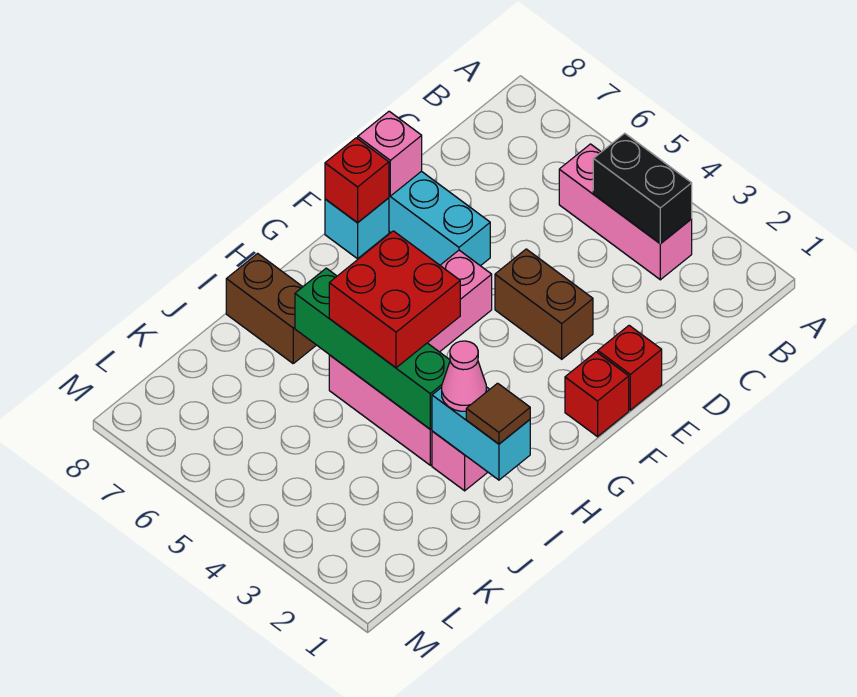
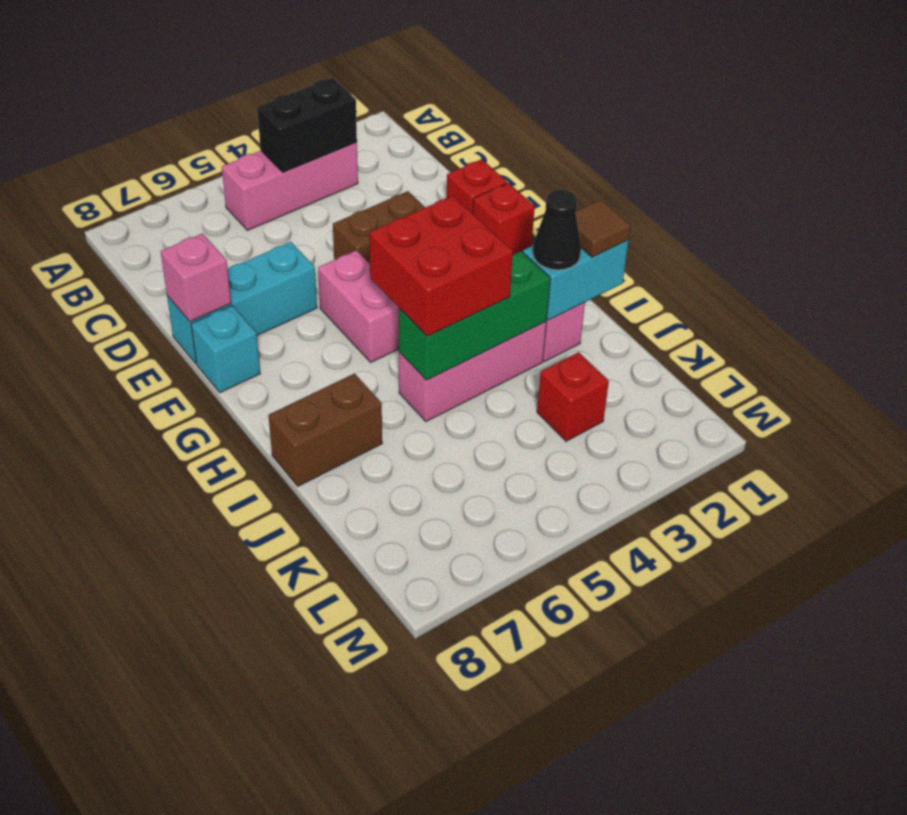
red 1x1 brick [325,138,389,223] -> red 1x1 brick moved to [537,352,609,441]
pink 1x1 cone [442,341,486,411] -> black 1x1 cone [533,190,581,270]
green 1x4 brick [295,268,450,429] -> green 1x3 brick [399,251,550,380]

